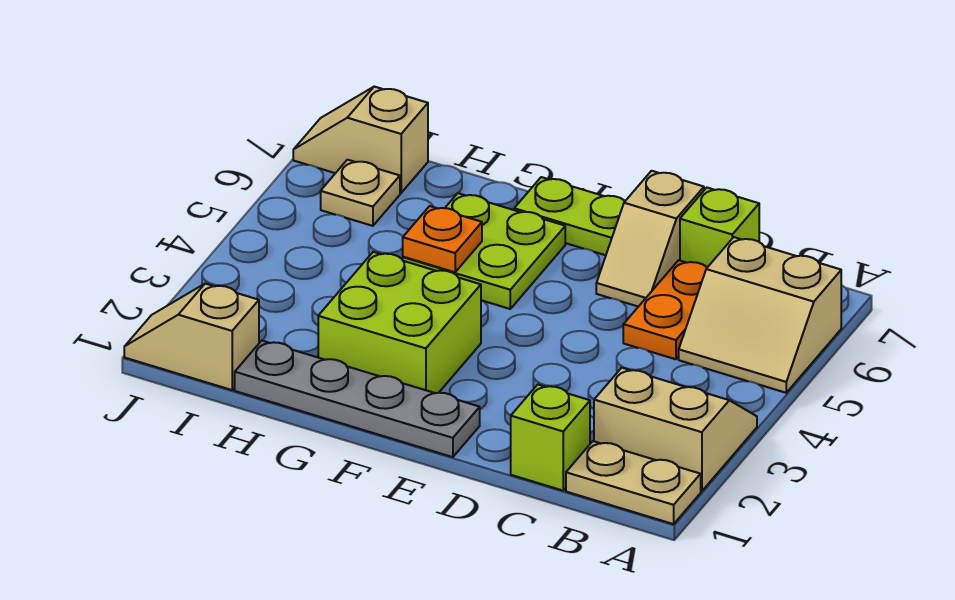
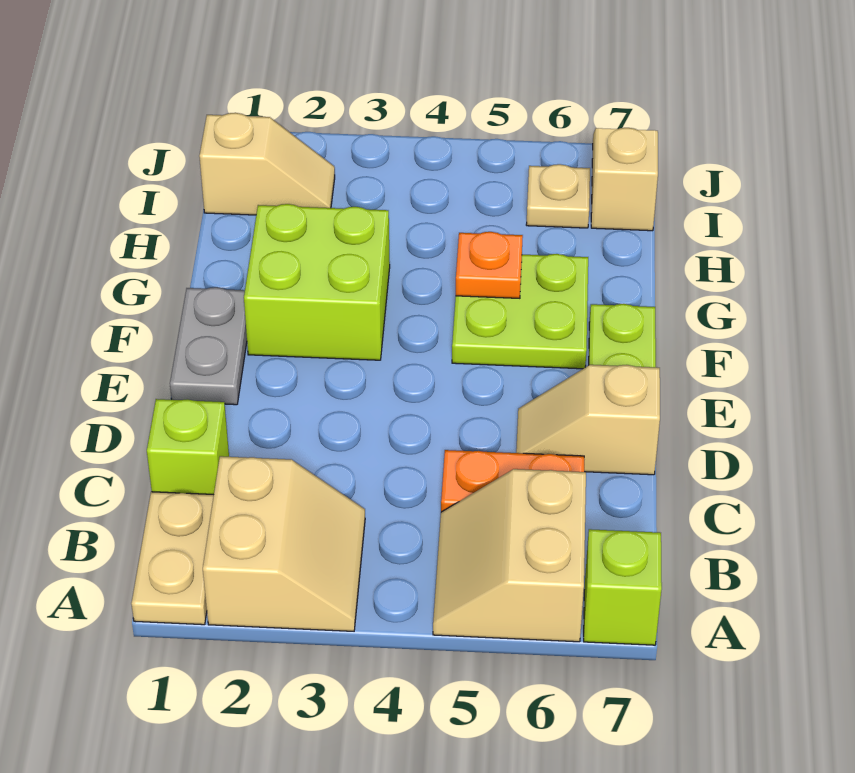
lime 1x1 brick [680,188,759,267] -> lime 1x1 brick moved to [584,529,662,645]
grey 1x4 plate [235,341,480,457] -> grey 1x2 plate [170,287,247,405]
tan 1x2 slope [124,284,259,390] -> tan 1x2 slope turned to [199,113,335,215]

